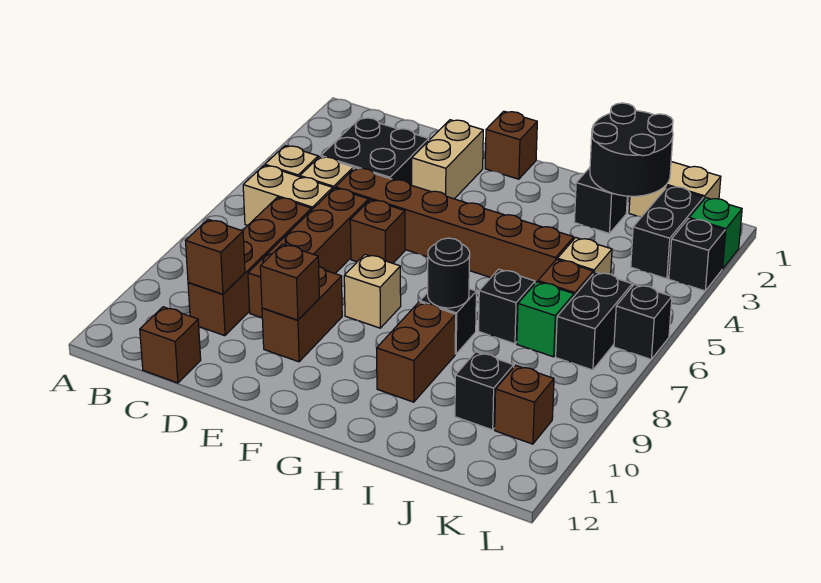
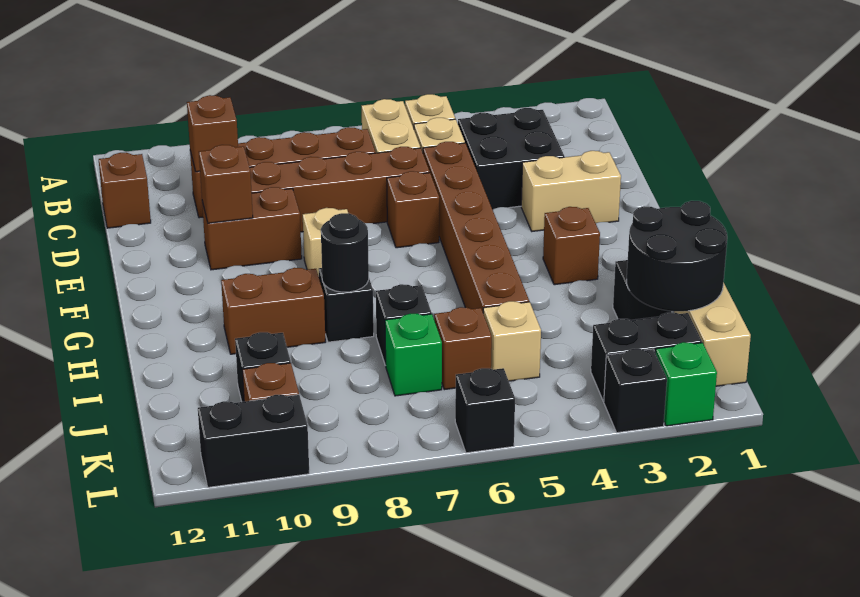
brown 1x1 brick [485,111,537,179] -> brown 1x1 brick moved to [543,207,600,285]
black 1x2 brick [556,272,632,370] -> black 1x2 brick moved to [198,395,309,487]

